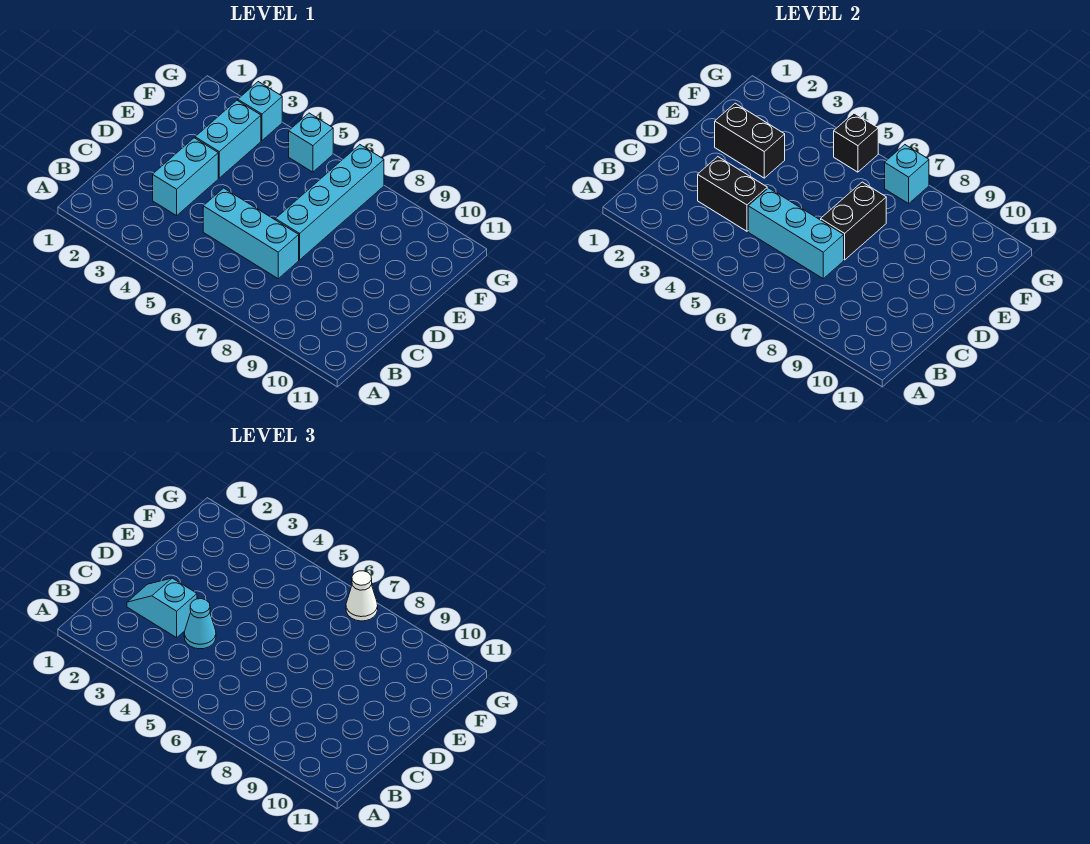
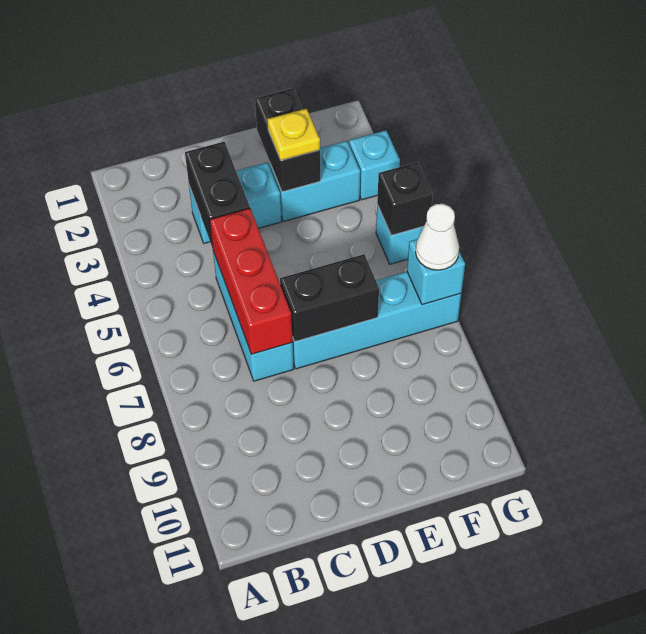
cyan 1x2 slope [127,578,197,638] -> none
cyan 1x1 cone [184,599,216,649] -> none
cyan 1x3 brick [748,188,844,279] -> red 1x3 brick [210,208,293,354]
none -> yellow 1x1 plate [267,109,320,160]

